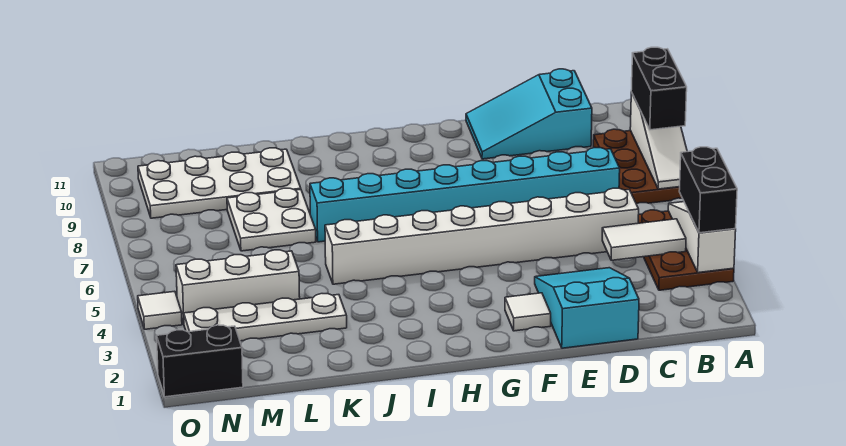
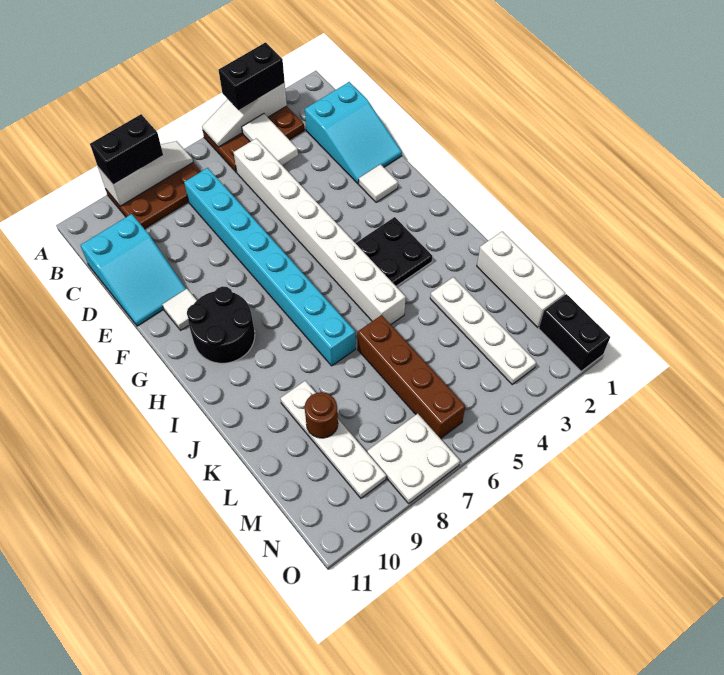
cyan 2x3 slope [535,268,639,348] -> cyan 2x3 slope turned to [305,82,402,184]
none -> black 2x2 round brick [187,286,255,363]
none -> black 2x2 plate [356,217,432,286]
none -> brown 1x4 brick [357,315,465,439]
white 2x2 plate [227,188,316,251] -> white 2x2 plate moved to [367,414,460,503]
white 2x4 plate [138,148,301,218] -> white 1x4 plate [280,381,386,498]
white 1x3 brick [176,250,300,323] -> white 1x3 brick moved to [477,231,565,327]
none -> brown 1x1 round brick [305,392,338,438]
white 1x1 tile [138,291,182,329] -> white 1x1 tile moved to [162,289,197,330]

